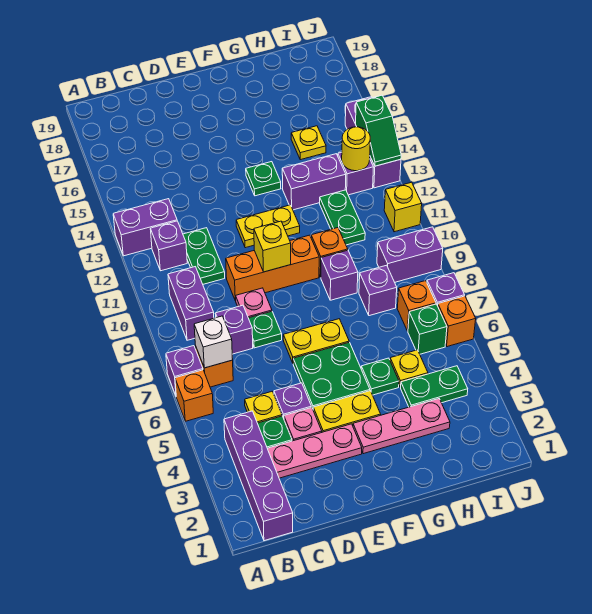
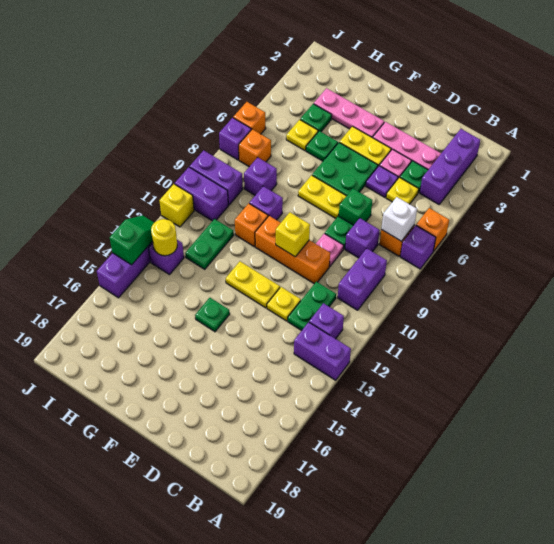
purple 1x4 brick [224,411,293,541] -> purple 1x3 brick [420,129,480,204]
purple 1x2 brick [282,154,346,210] -> purple 1x2 brick moved to [175,167,228,221]
green 1x2 plate [401,366,468,407] -> green 1x1 plate [300,104,332,132]
yellow 1x1 plate [291,126,326,160] -> yellow 1x1 plate moved to [267,287,301,321]
green 1x1 brick [408,304,447,354] -> green 1x1 brick moved to [339,189,372,225]

